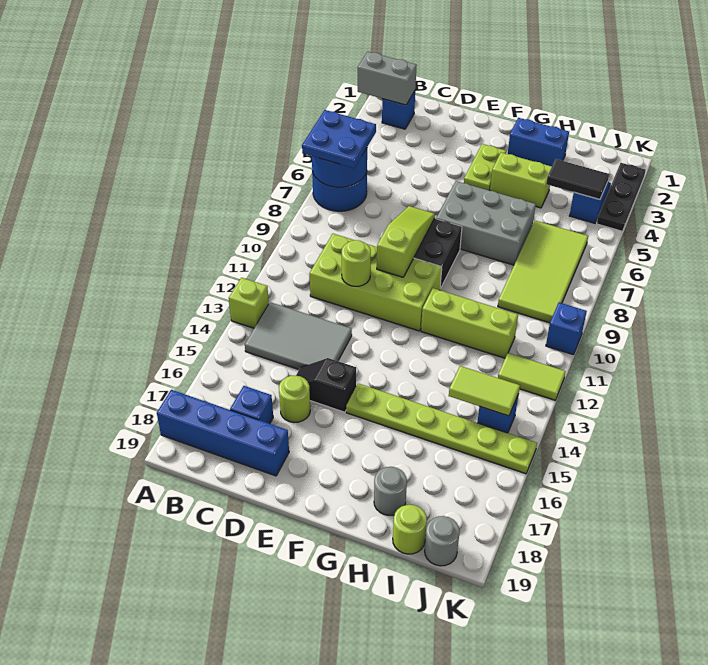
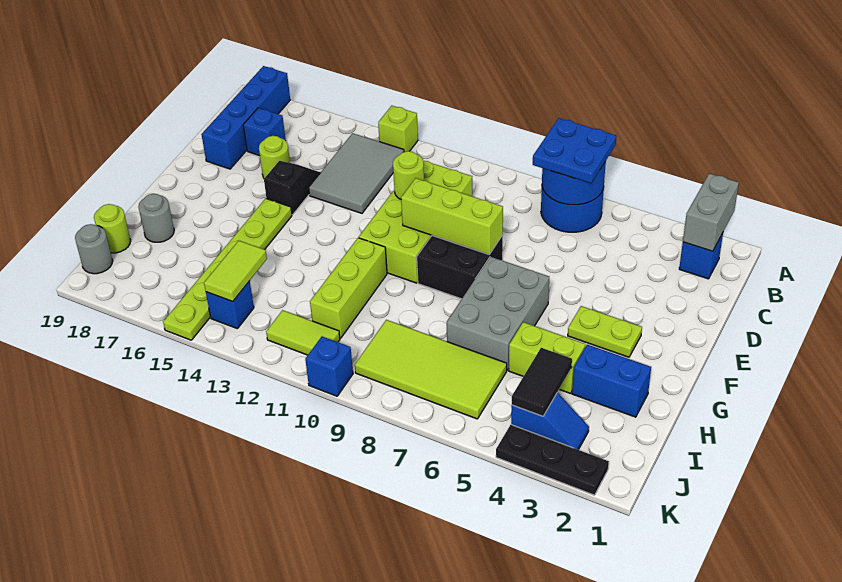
lime 1x3 slope [377,206,435,277] -> lime 1x3 brick [401,178,503,254]
blue 1x2 brick [508,118,569,166] -> blue 1x2 brick turned to [572,345,651,417]
lime 1x2 brick [490,152,552,208] -> lime 1x2 brick turned to [509,322,585,393]
lime 1x2 tile [498,353,566,400] -> lime 1x2 tile turned to [266,310,340,355]

